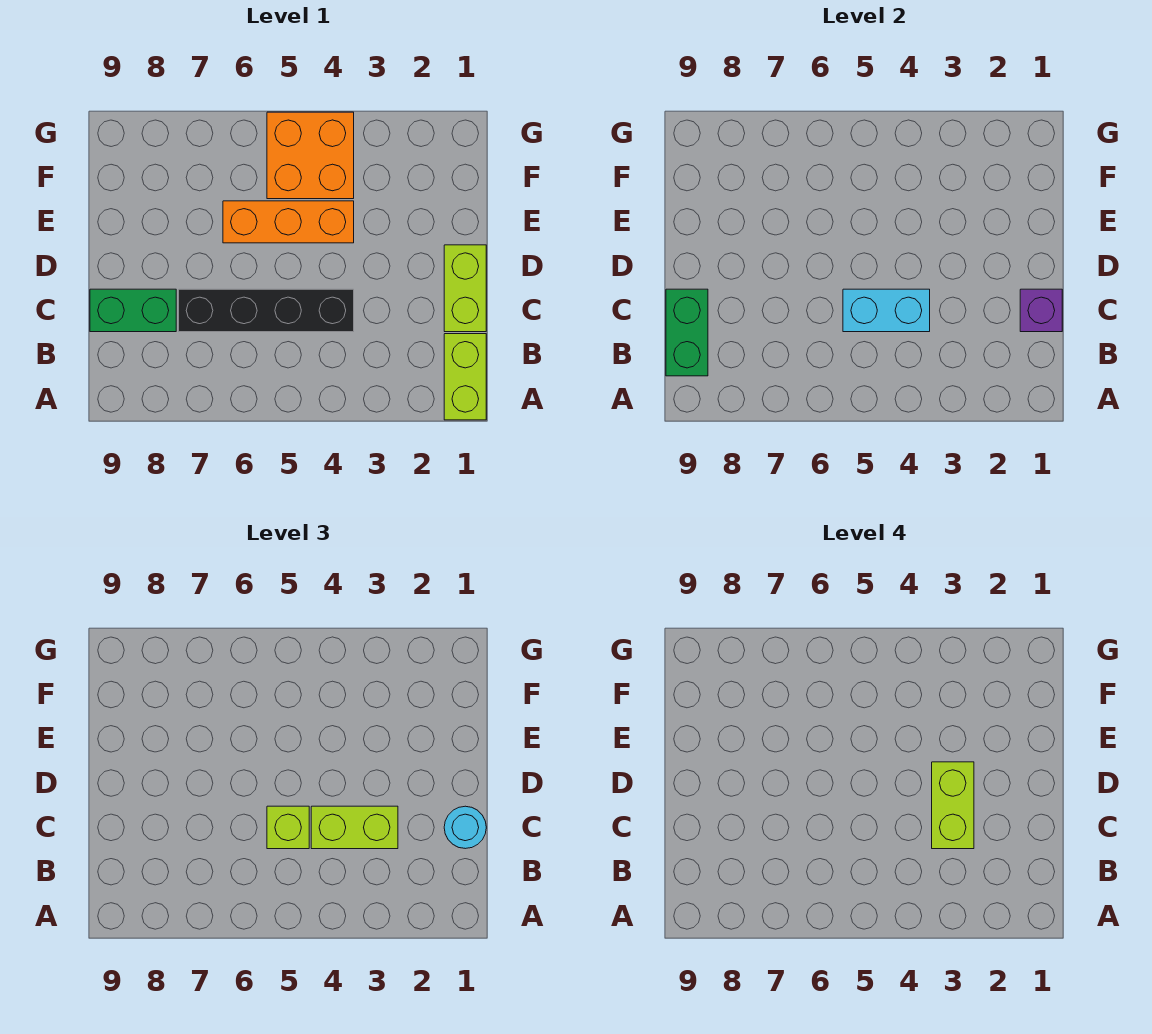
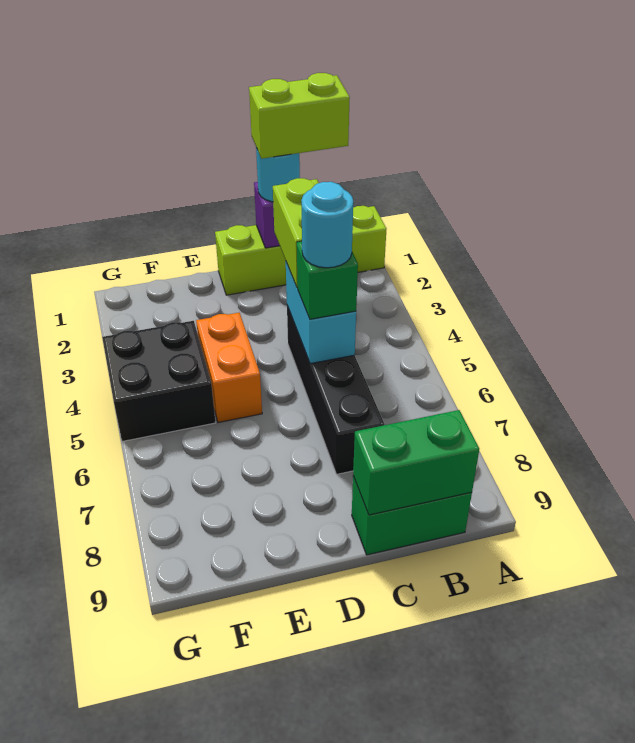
lime 1x2 brick [932,762,974,849] -> lime 1x2 brick moved to [249,73,350,159]
lime 1x1 brick [267,806,309,849] -> green 1x1 brick [297,241,358,319]
none -> cyan 1x1 round brick [301,182,353,268]
green 1x2 brick [90,289,176,332] -> green 1x2 brick turned to [352,476,472,555]
orange 1x3 brick [223,201,354,243] -> orange 1x2 brick [196,313,262,423]
orange 2x2 brick [267,112,354,199] -> black 2x2 brick [102,321,216,441]

